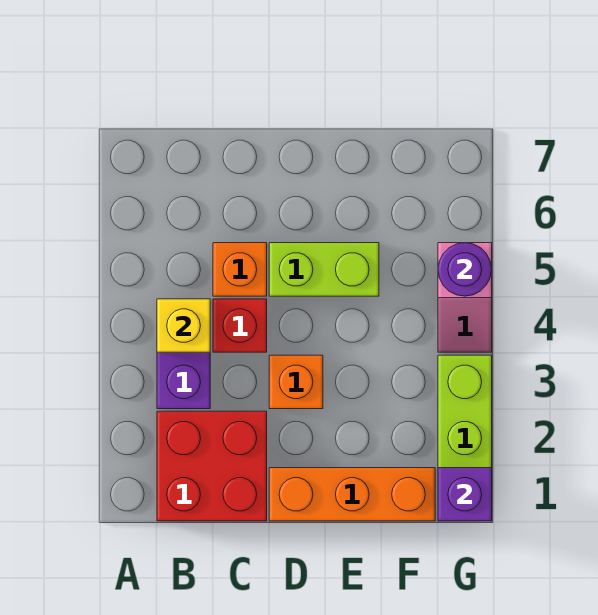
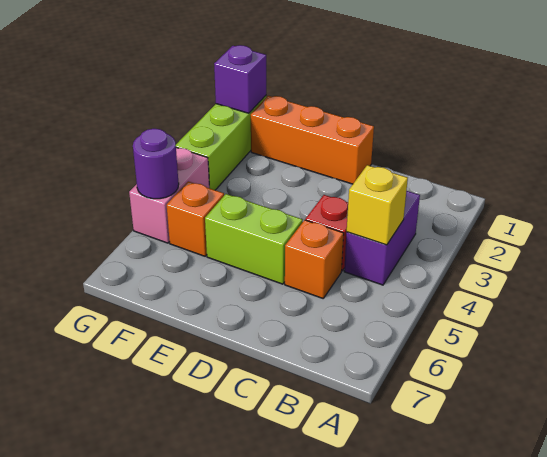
red 2x2 brick [157,411,267,521] -> none
orange 1x1 brick [269,355,323,409] -> orange 1x1 brick moved to [167,181,224,256]
pink 1x2 slope [438,243,492,352] -> pink 1x2 brick [129,148,209,243]

